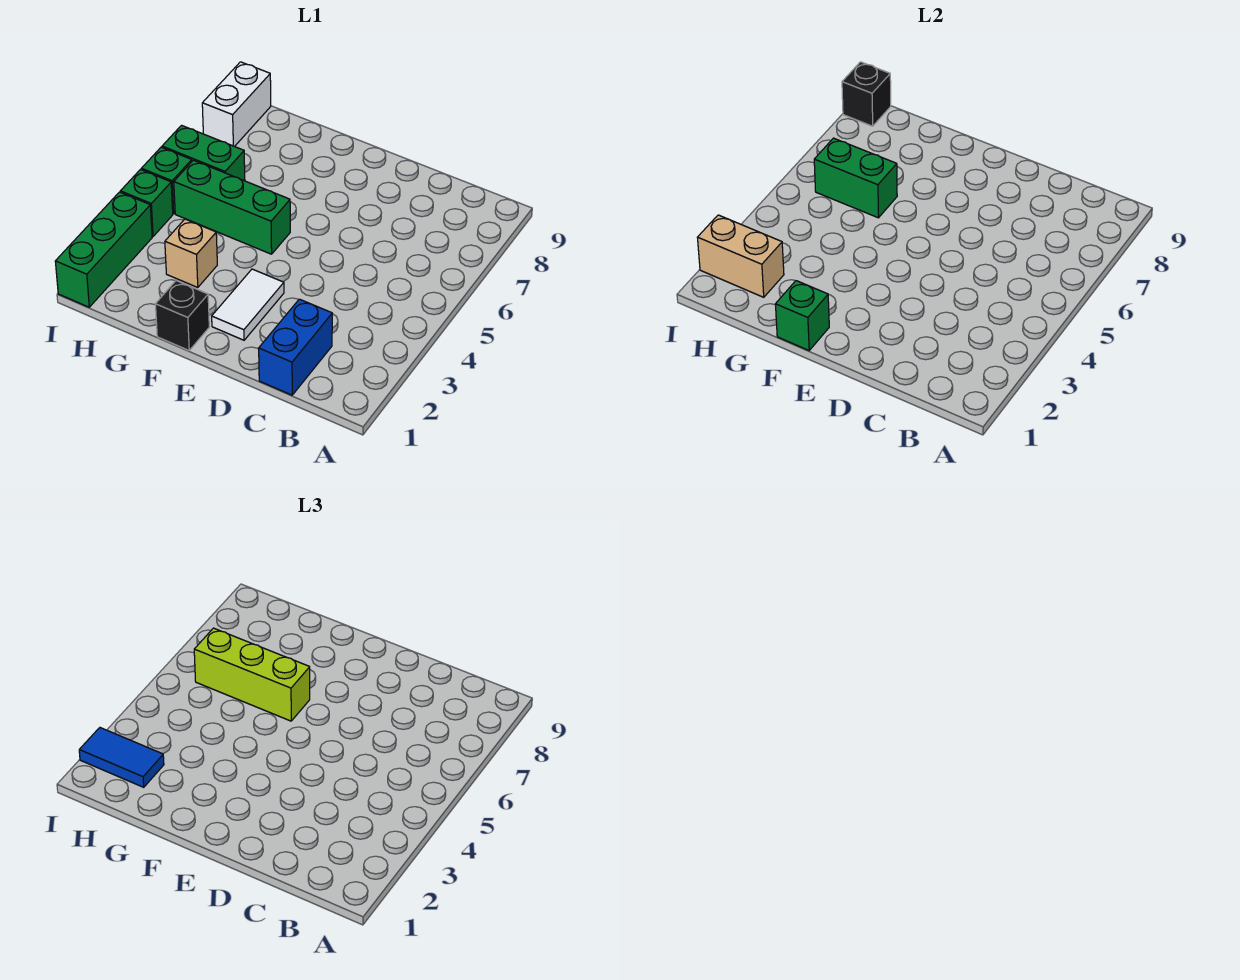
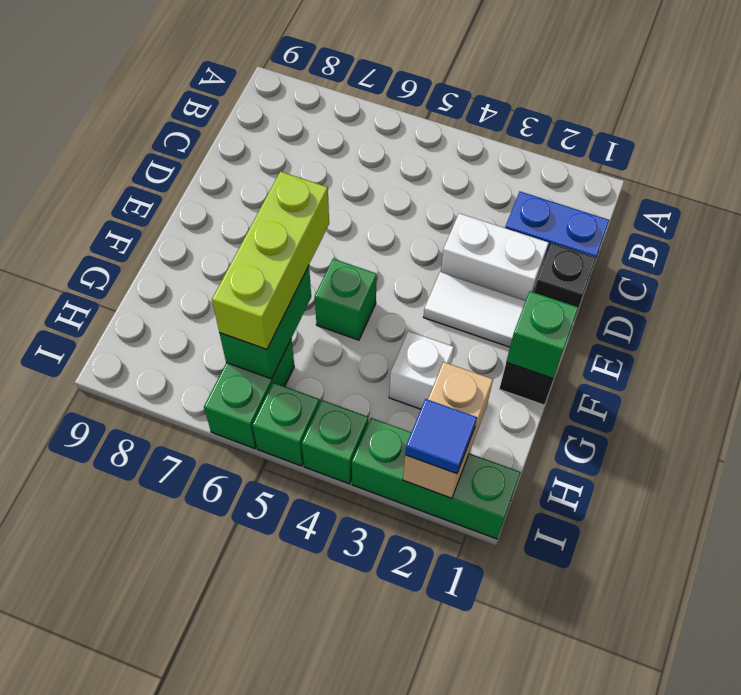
green 1x3 brick [174,160,290,254] -> green 1x1 brick [315,259,377,340]
tan 1x1 brick [165,219,217,288] -> white 1x1 brick [389,331,454,409]
blue 1x2 tile [79,728,164,787] -> blue 1x1 tile [405,399,477,474]
white 1x2 brick [202,62,271,147] -> white 1x2 brick moved to [441,213,549,300]
black 1x1 brick [842,62,891,126] -> black 1x1 brick moved to [534,243,596,308]

